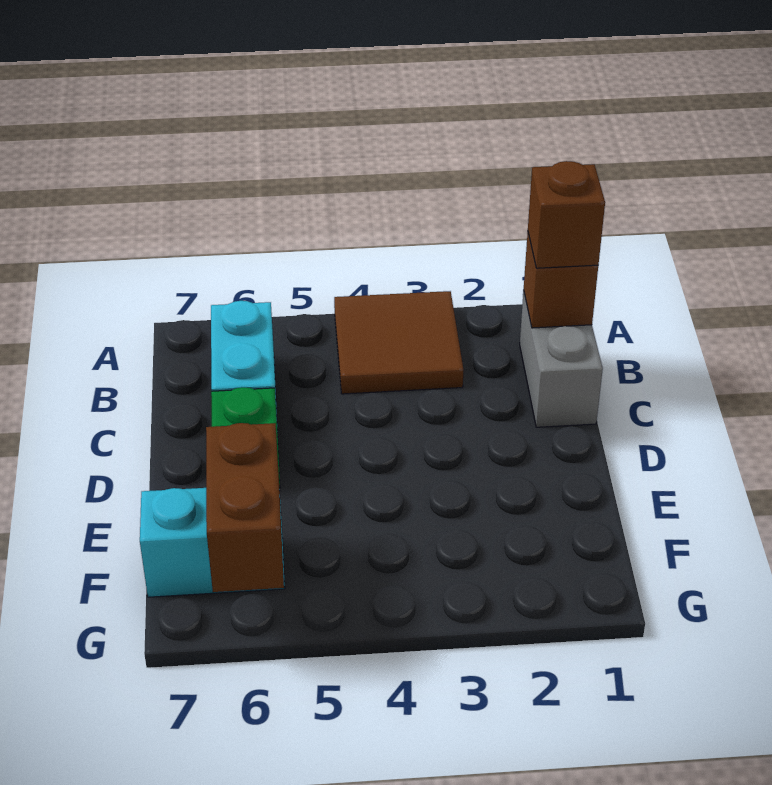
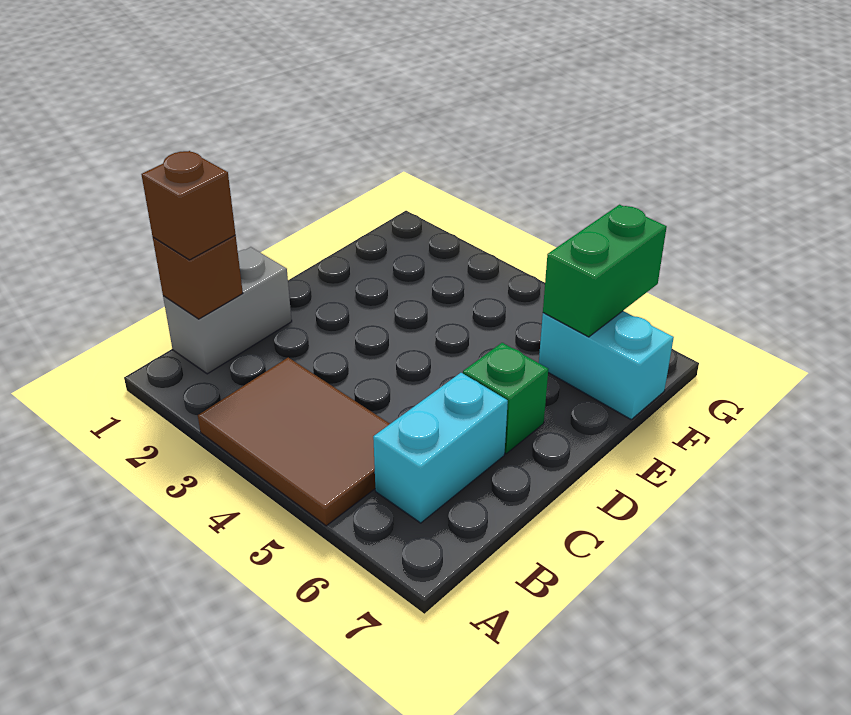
brown 2x2 tile [334,291,463,394] -> brown 2x3 tile [198,358,390,526]
brown 1x2 brick [206,423,284,592] -> green 1x2 brick [543,205,667,337]

